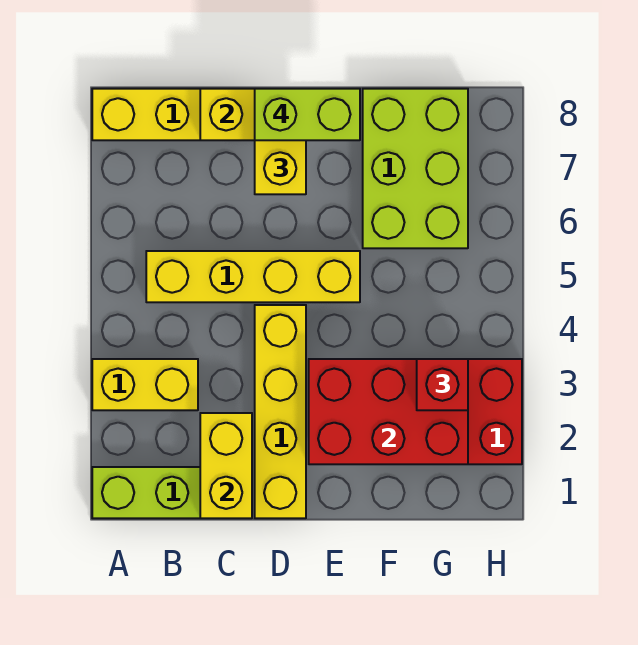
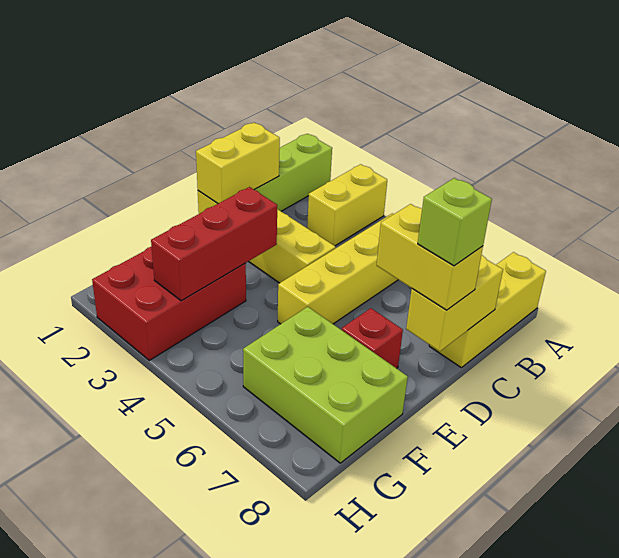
yellow 1x2 brick [200,413,252,518] -> yellow 1x2 brick turned to [196,123,280,204]
lime 1x2 brick [255,89,360,140] -> lime 1x1 brick [418,178,492,266]
red 2x3 brick [309,359,468,464] -> red 1x3 brick [151,187,277,301]
red 1x1 brick [417,359,468,410] -> red 1x1 brick moved to [342,308,403,368]

